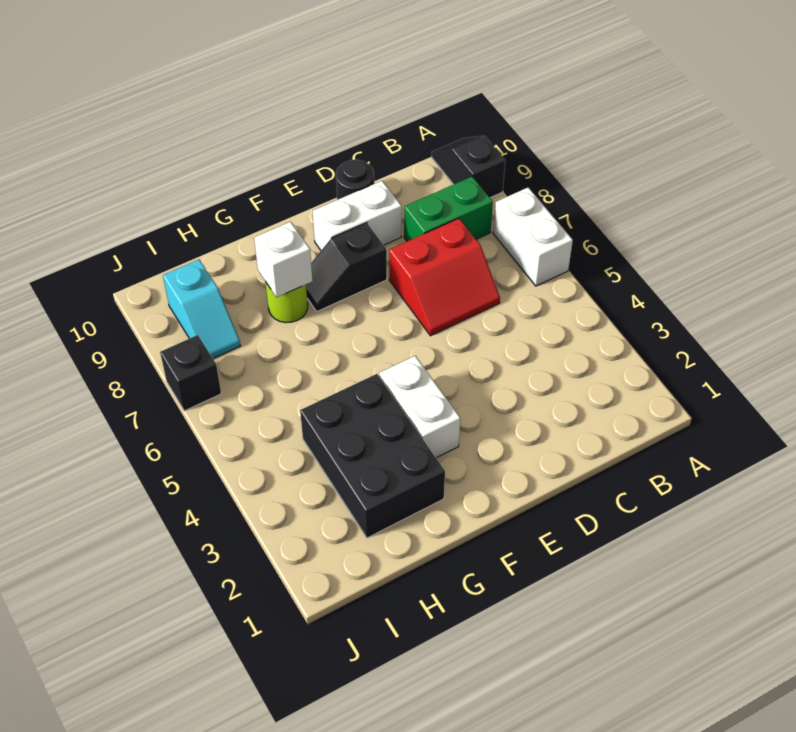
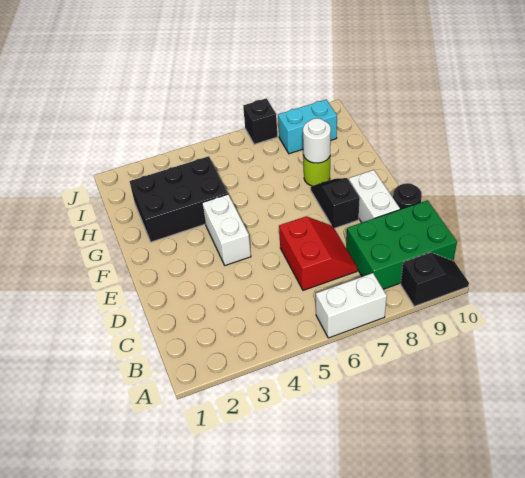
green 1x2 brick [404,177,493,241] -> green 2x3 brick [346,200,457,289]
red 2x2 slope [389,218,500,336] -> red 2x2 slope turned to [279,216,357,290]
white 1x2 brick [379,356,460,458] -> white 1x2 brick turned to [202,194,251,265]
white 1x1 brick [254,222,312,297] -> white 1x1 round brick [303,118,331,163]
cyan 1x2 slope [163,260,240,359] -> cyan 1x2 brick [278,100,337,154]

